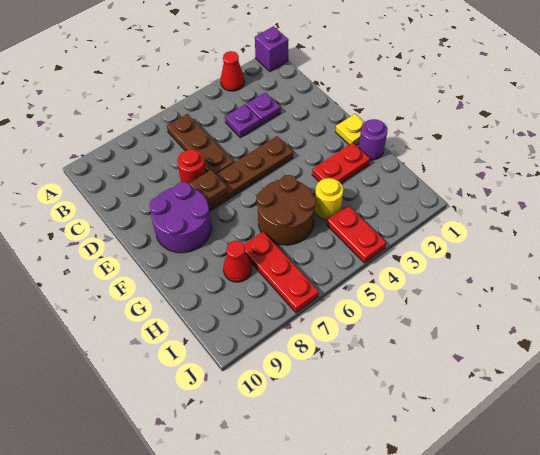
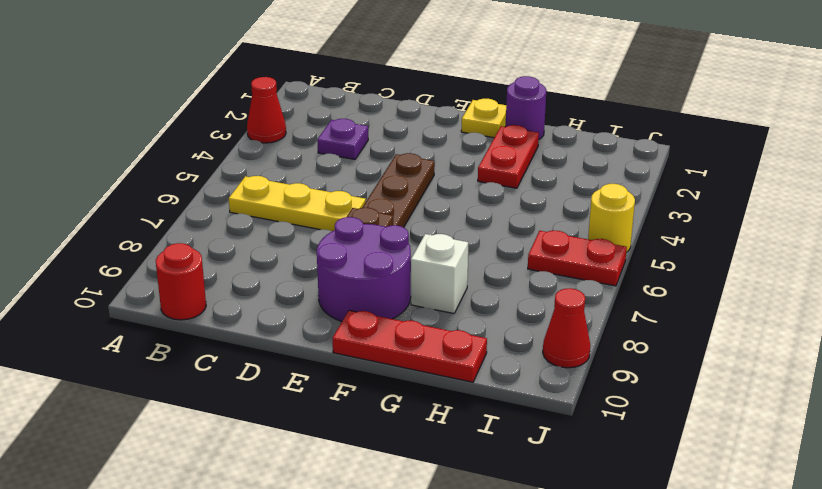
purple 1x1 brick [255,26,289,71] -> none
brown 1x3 plate [167,114,234,174] -> yellow 1x3 plate [229,176,366,231]
purple 1x1 plate [225,105,260,138] -> none
red 1x1 round brick [177,150,206,184] -> red 1x1 round brick moved to [156,243,206,320]
brown 2x2 round brick [257,175,316,245] -> none
none -> white 1x1 brick [411,234,468,313]
yellow 1x1 round brick [314,178,343,220] -> yellow 1x1 round brick moved to [588,184,635,252]
red 1x3 plate [244,232,319,313] -> red 1x3 plate moved to [332,310,487,382]
red 1x1 cone [223,241,252,282] -> red 1x1 cone moved to [543,288,590,368]
red 1x2 plate [327,205,386,263] -> red 1x2 plate moved to [528,231,627,286]

